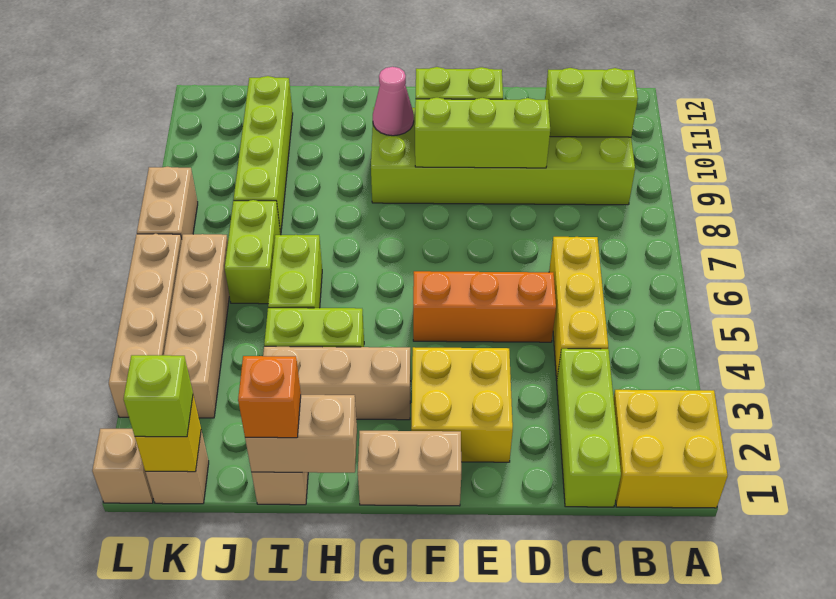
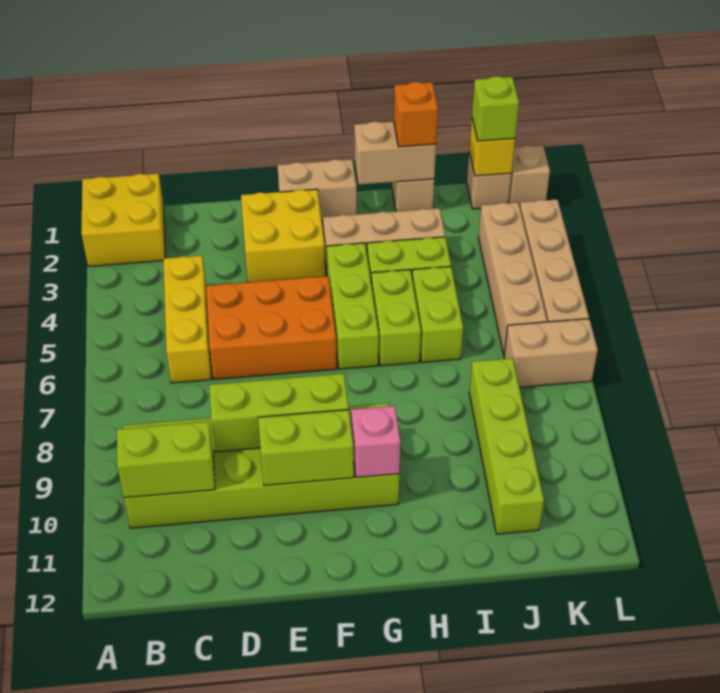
lime 1x3 brick [557,349,621,507] -> lime 1x3 brick moved to [327,243,379,369]
orange 1x3 brick [413,271,556,342] -> orange 2x3 brick [206,276,337,379]
pink 1x1 cone [373,67,414,136] -> pink 1x1 brick [351,406,401,477]
lime 1x2 brick [225,200,281,304] -> lime 1x2 brick moved to [371,270,421,366]
tan 1x2 brick [137,167,198,239] -> tan 1x2 brick turned to [504,319,598,387]

